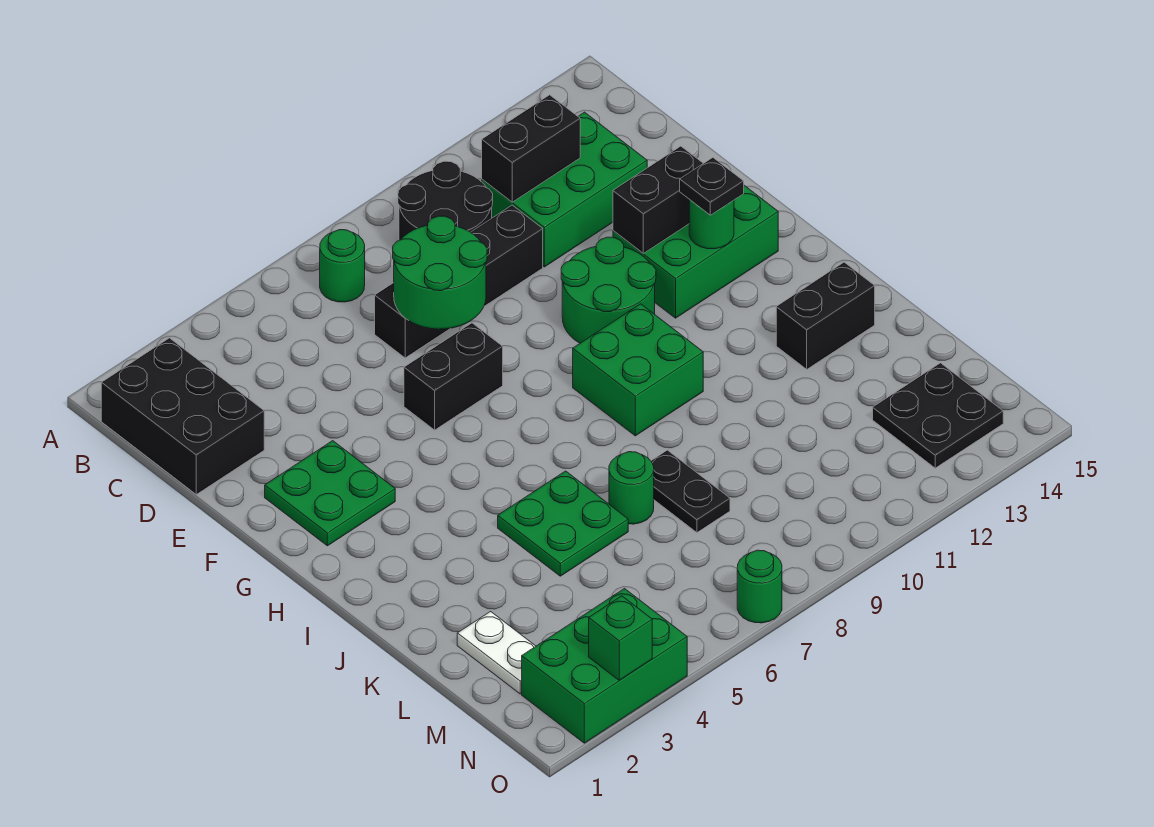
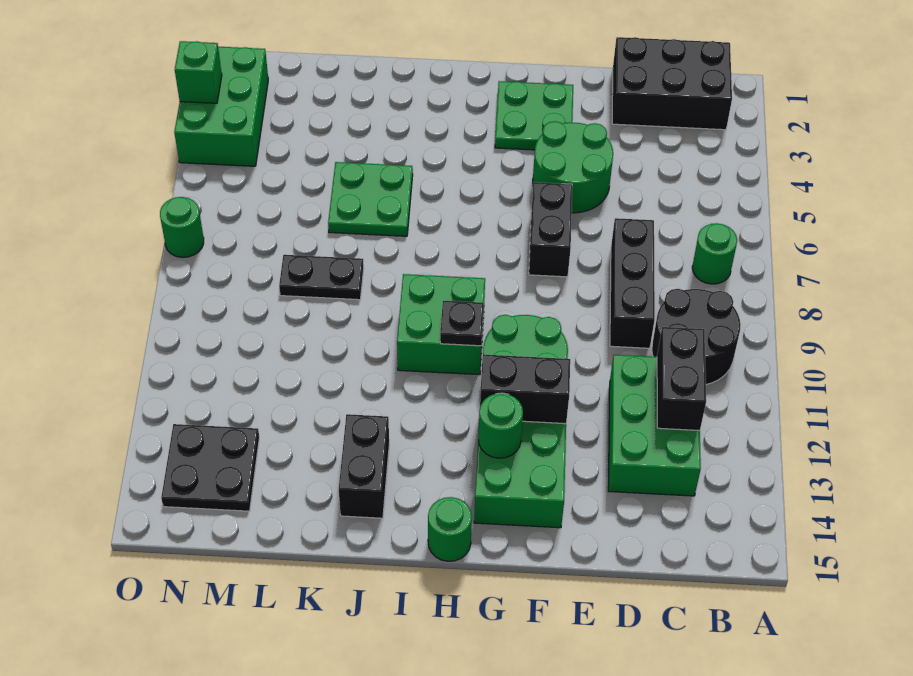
black 1x4 brick [375,205,543,358] -> black 1x3 brick [610,218,655,348]
green 2x2 round brick [393,216,487,329] -> green 2x2 round brick moved to [533,121,613,213]
black 1x2 brick [613,146,703,253] -> black 1x2 brick turned to [480,354,570,424]
black 1x1 plate [680,158,744,215] -> black 1x1 plate moved to [440,301,484,346]
green 1x1 round brick [609,452,654,524] -> green 1x1 round brick moved to [428,497,472,561]
white 1x2 plate [457,611,536,694] -> none

